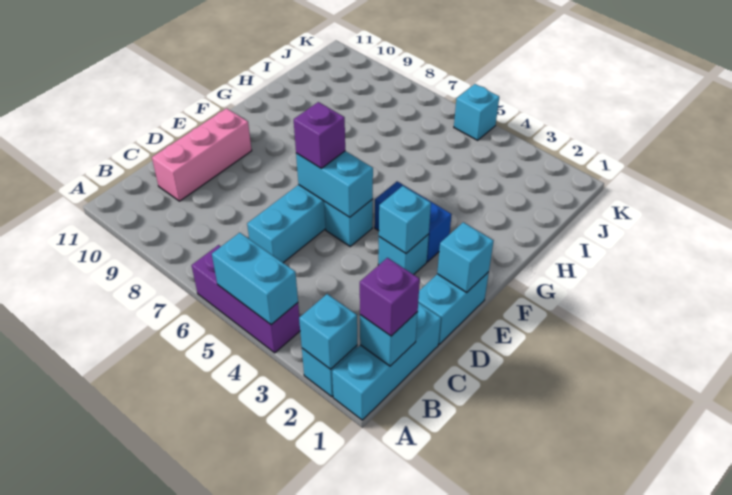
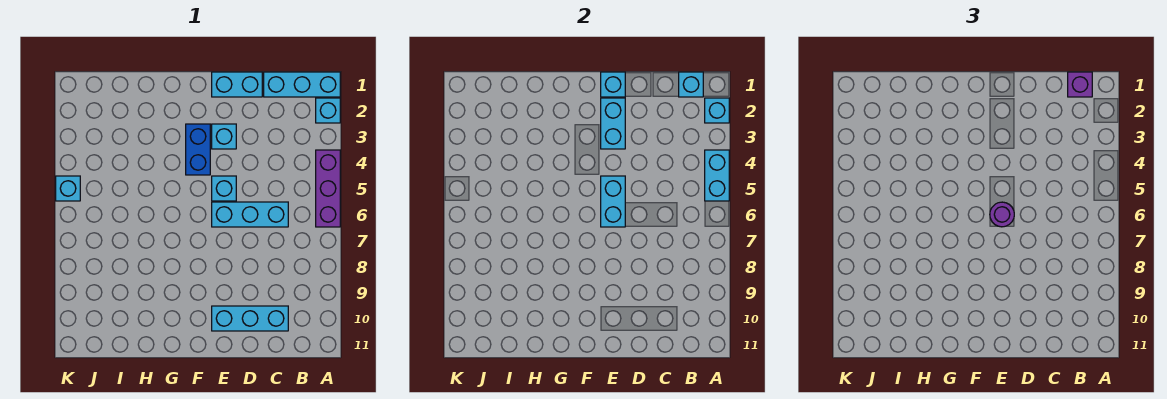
pink 1x3 brick [152,108,252,201] -> cyan 1x3 brick [212,306,288,331]
cyan 1x1 brick [379,186,431,253] -> cyan 1x2 brick [601,98,625,149]
purple 1x1 brick [294,102,345,168] -> purple 1x1 round brick [990,202,1014,227]

